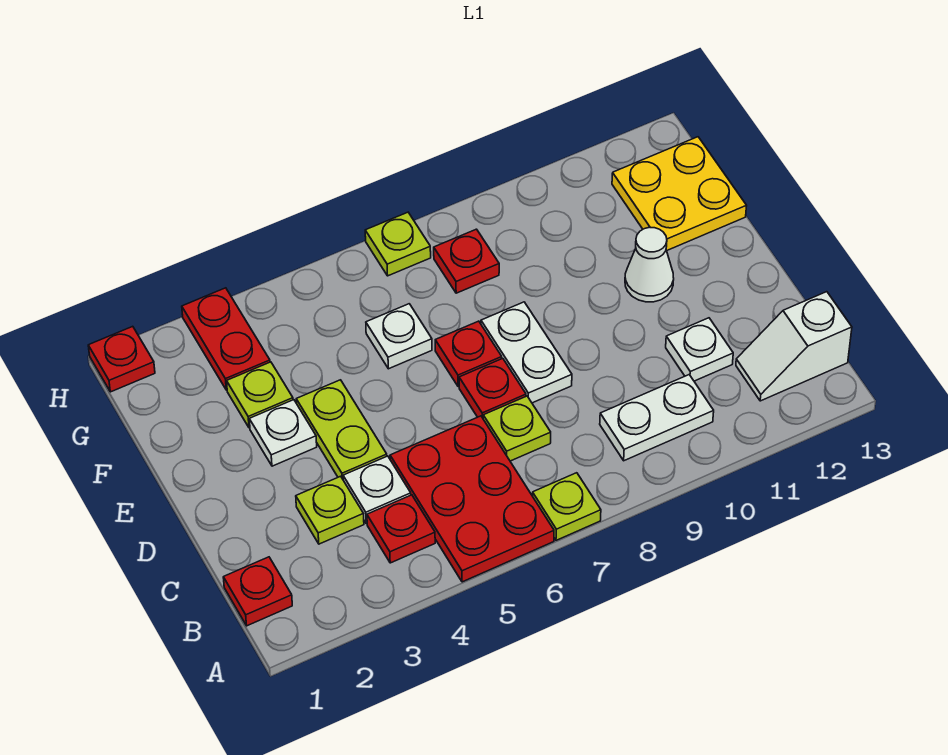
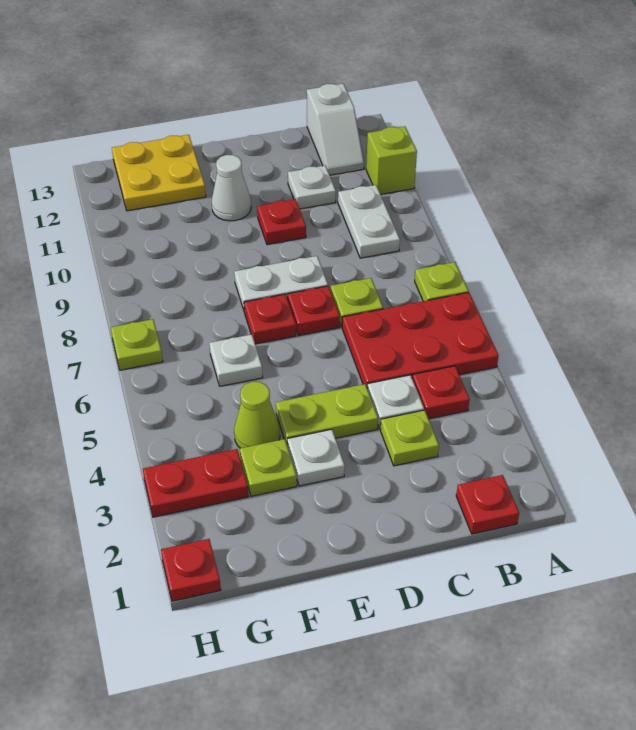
none -> lime 1x1 brick [366,126,417,195]
none -> lime 1x1 cone [234,382,280,448]
red 1x1 plate [434,229,499,293] -> red 1x1 plate moved to [257,199,306,245]

